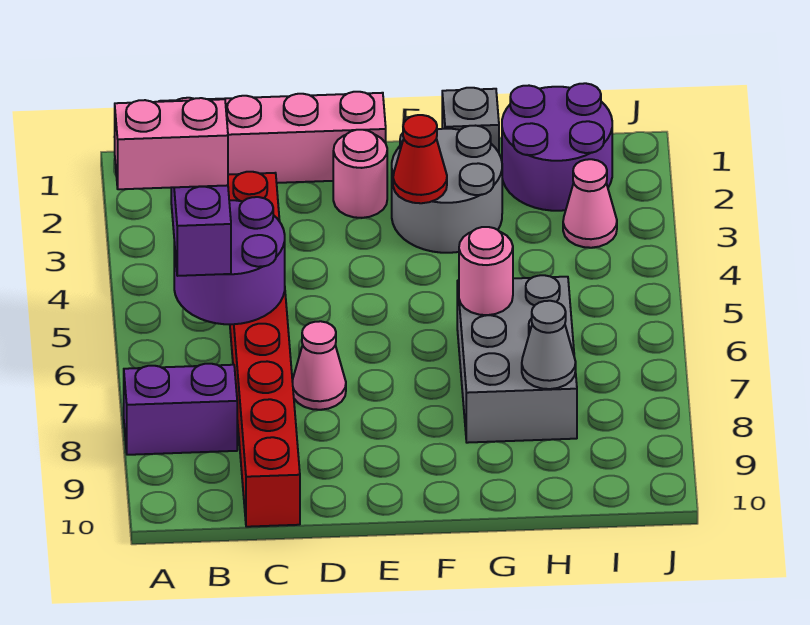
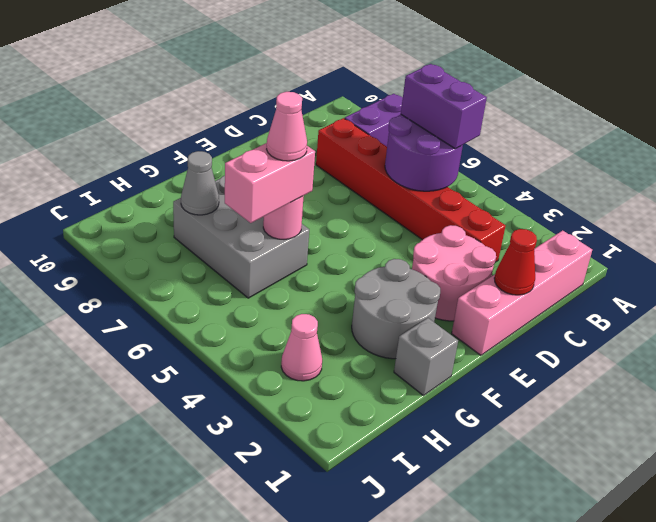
pink 1x2 brick [115,98,228,189] -> pink 1x2 brick moved to [225,143,315,223]
red 1x8 brick [228,172,300,527] -> red 1x6 brick [316,118,505,262]
pink 1x1 cone [292,321,346,410] -> pink 1x1 cone moved to [267,92,307,161]
pink 1x1 round brick [333,130,387,218] -> pink 2x2 round brick [412,225,496,321]
red 1x1 cone [393,115,447,203] -> red 1x1 cone moved to [494,229,537,295]
purple 2x2 round brick [502,83,612,211] -> none

